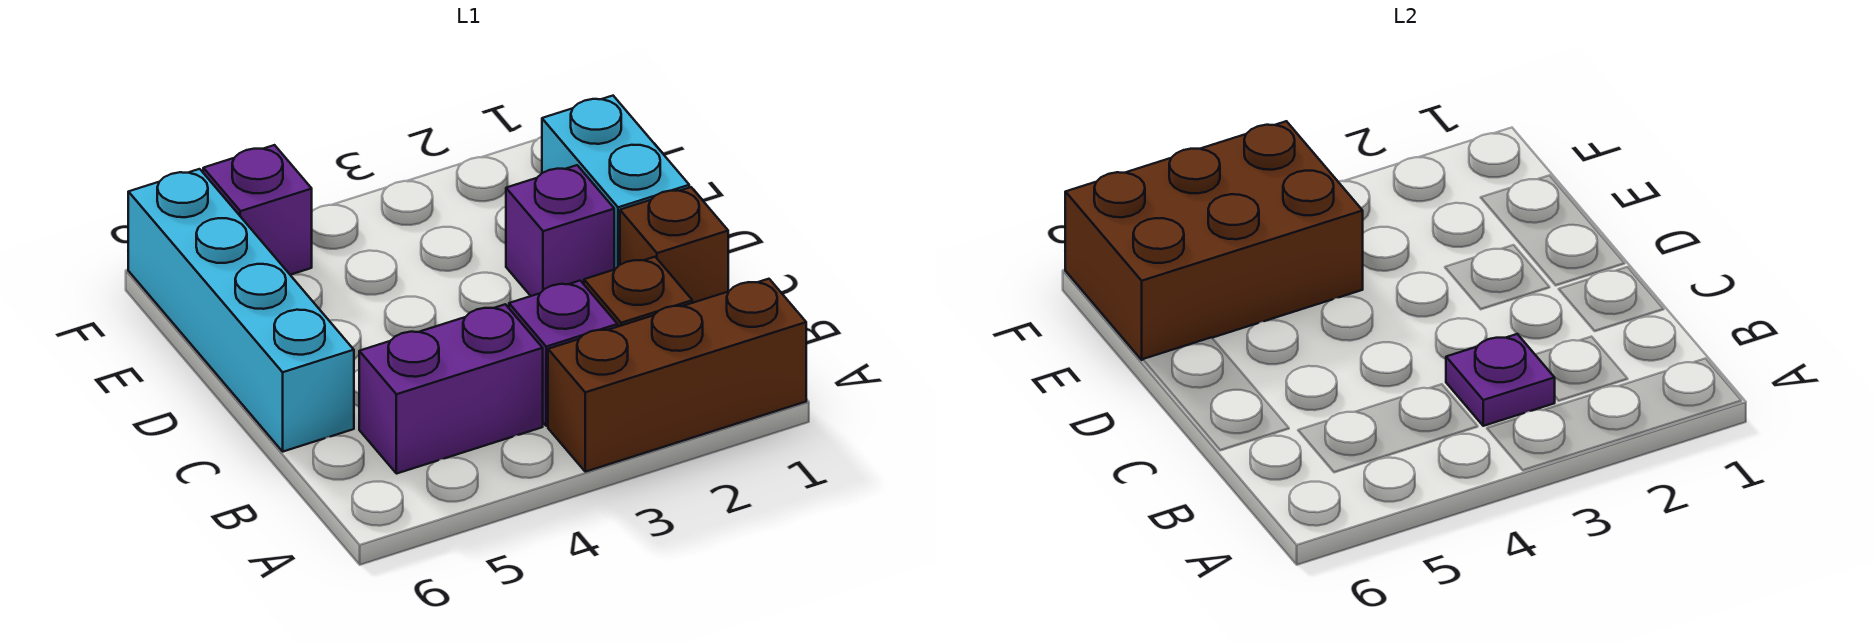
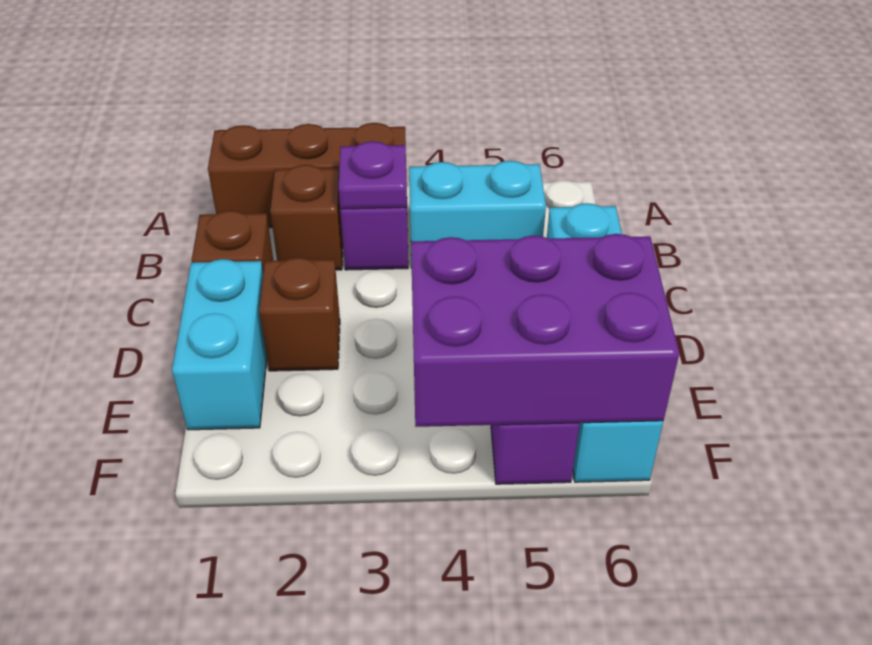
purple 1x2 brick [359,304,543,474] -> cyan 1x2 brick [409,161,546,268]
purple 1x1 brick [506,165,614,296] -> brown 1x1 brick [259,258,340,371]
brown 2x3 brick [1065,121,1363,360] -> purple 2x3 brick [411,234,679,427]

